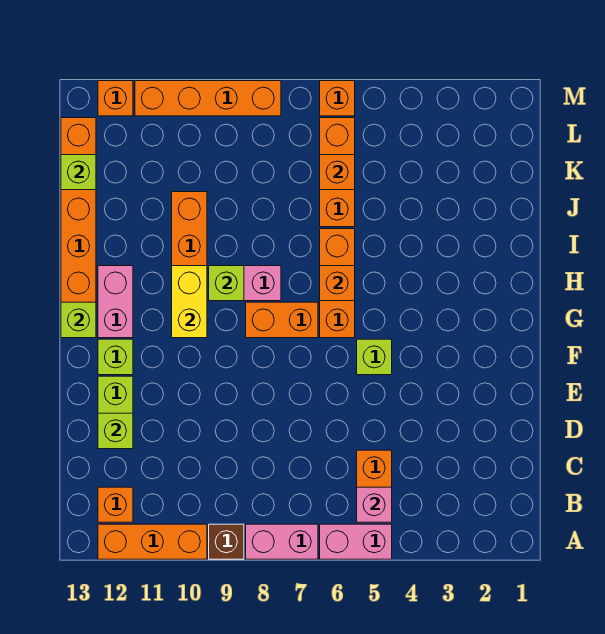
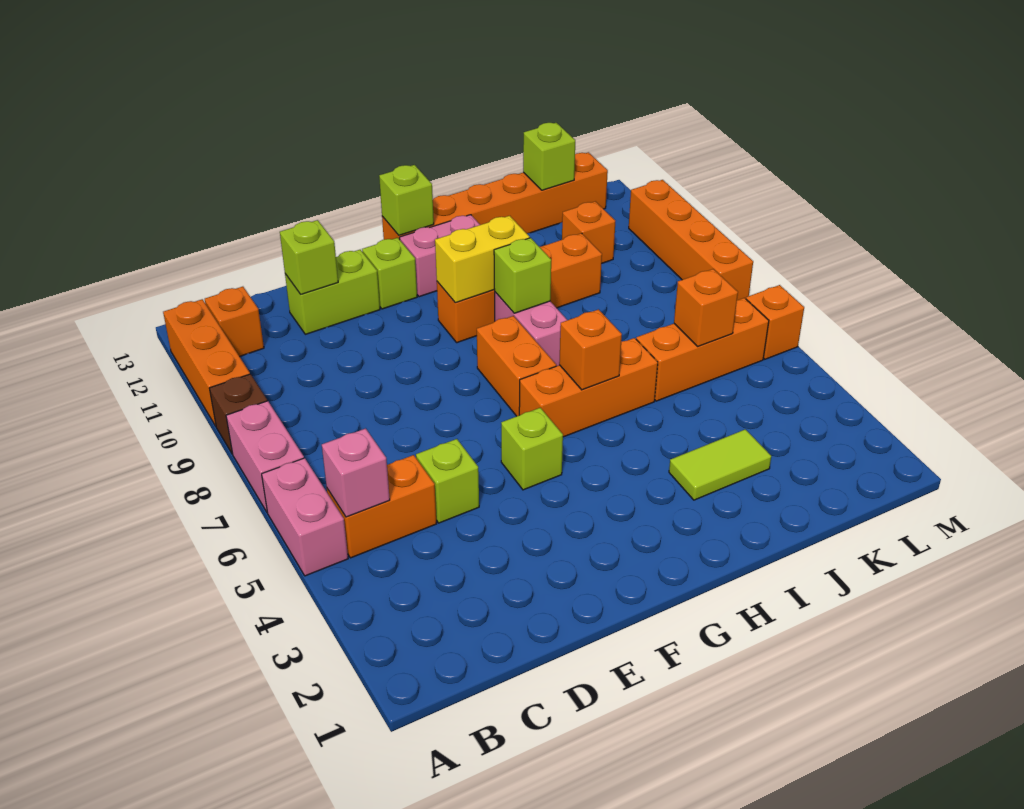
none -> lime 1x1 brick [416,439,479,523]
none -> lime 1x2 tile [669,429,771,500]
orange 1x1 brick [98,81,133,116] -> orange 1x1 brick moved to [562,201,615,263]

